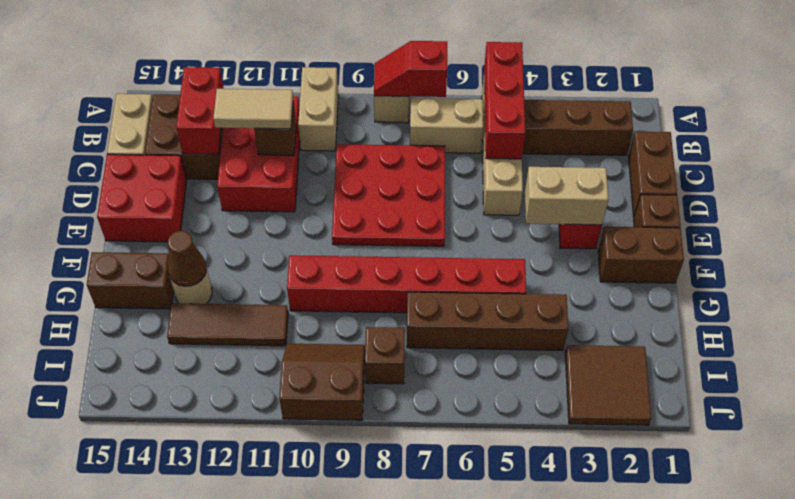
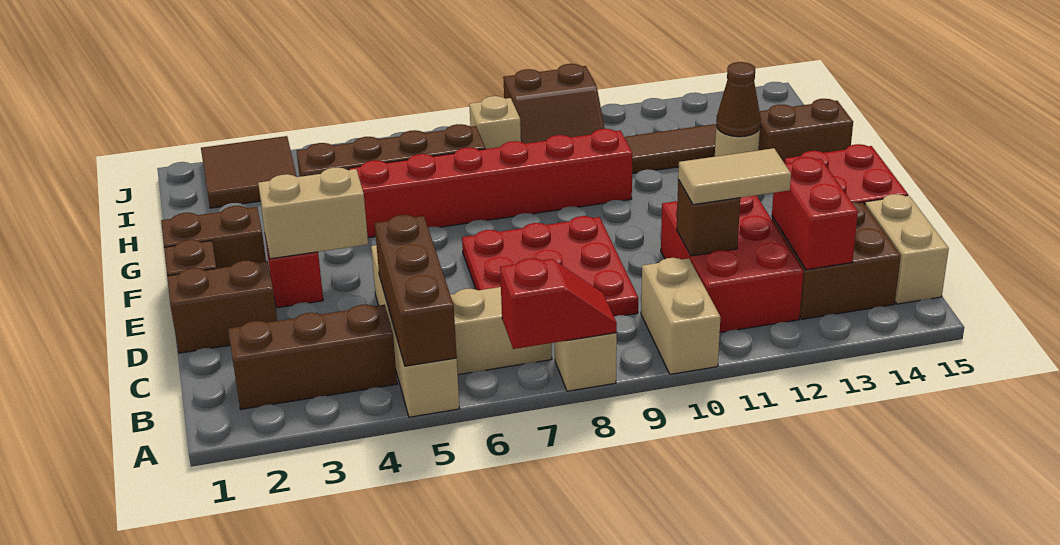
red 1x3 brick [484,42,525,159] -> brown 1x3 brick [375,215,457,366]
brown 1x2 brick [629,132,677,217] -> brown 1x2 brick turned to [167,261,277,353]
brown 1x1 brick [365,327,405,384] -> tan 1x1 brick [469,96,521,149]

